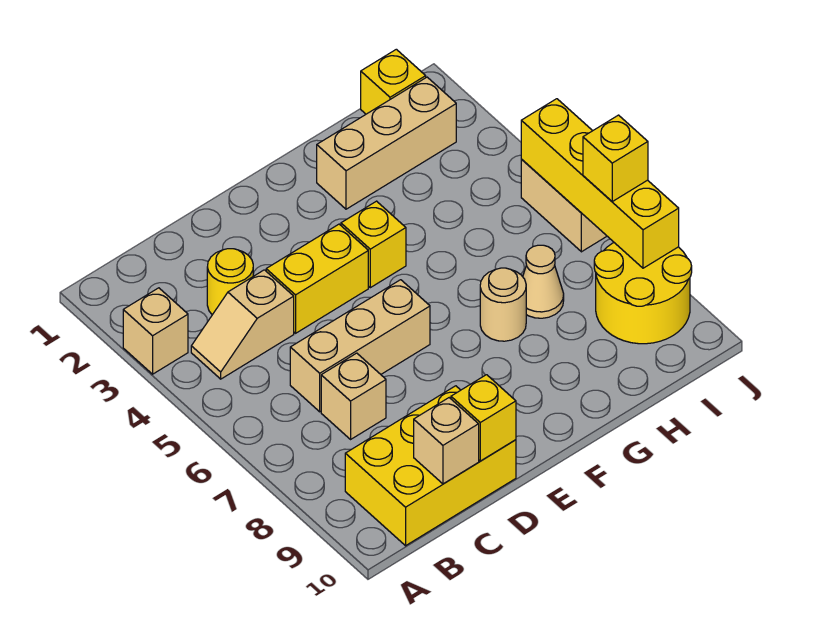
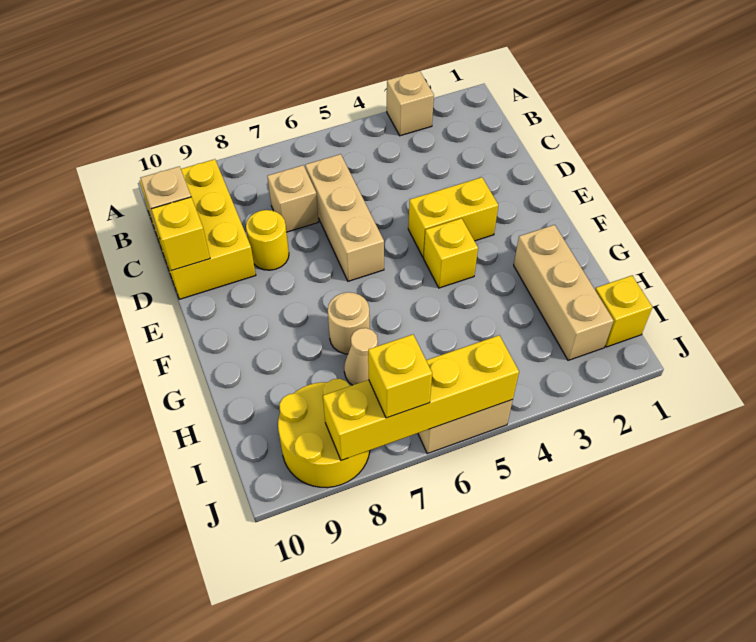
tan 1x2 slope [191,270,294,379] -> none
yellow 1x1 round brick [207,249,253,315] -> yellow 1x1 round brick moved to [246,210,289,270]
yellow 1x2 brick [266,224,368,333] -> yellow 1x2 brick turned to [408,177,498,257]

